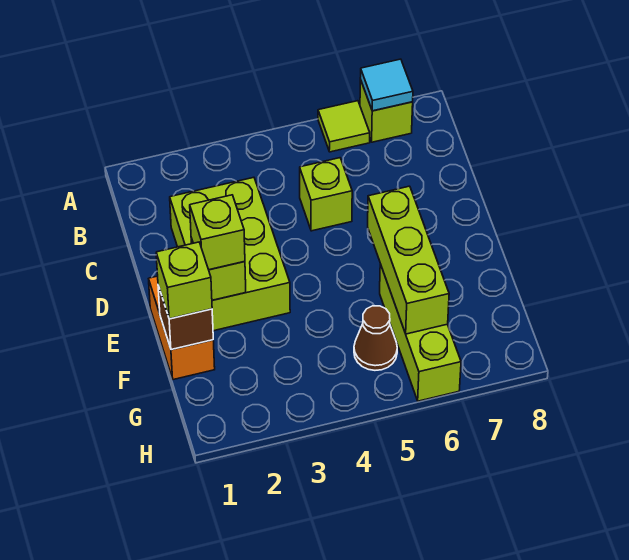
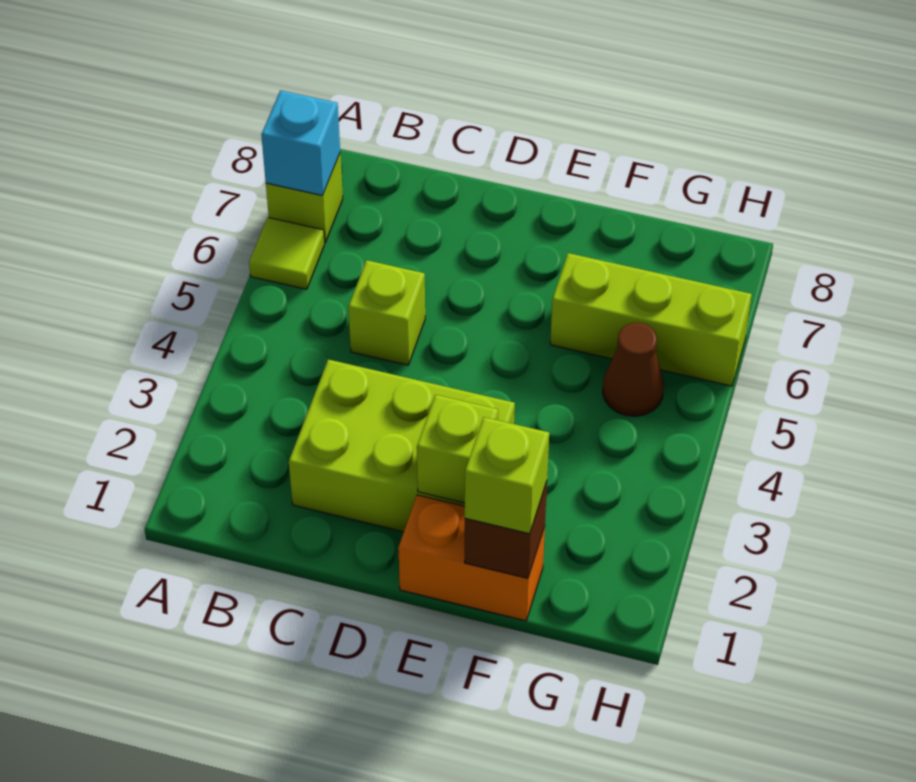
cyan 1x1 tile [360,59,413,111] -> cyan 1x1 brick [261,90,340,196]
lime 1x1 brick [190,195,245,270] -> none
lime 1x3 brick [368,186,449,334] -> none

